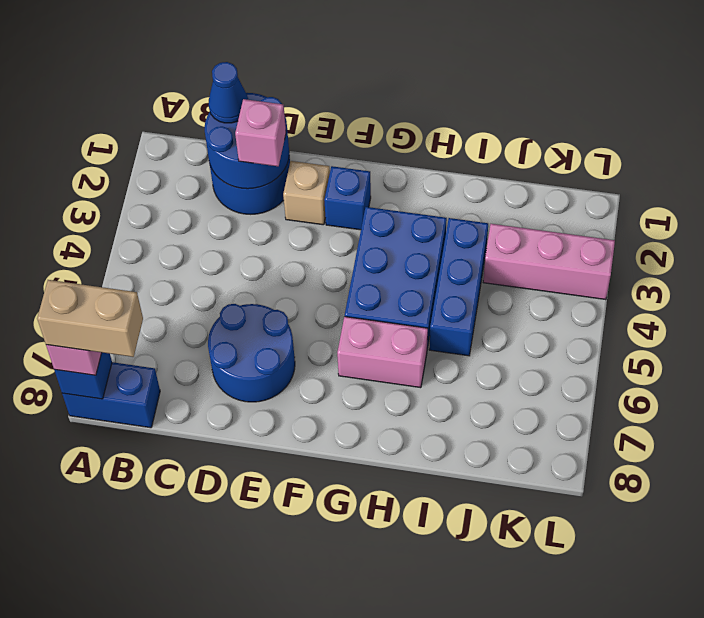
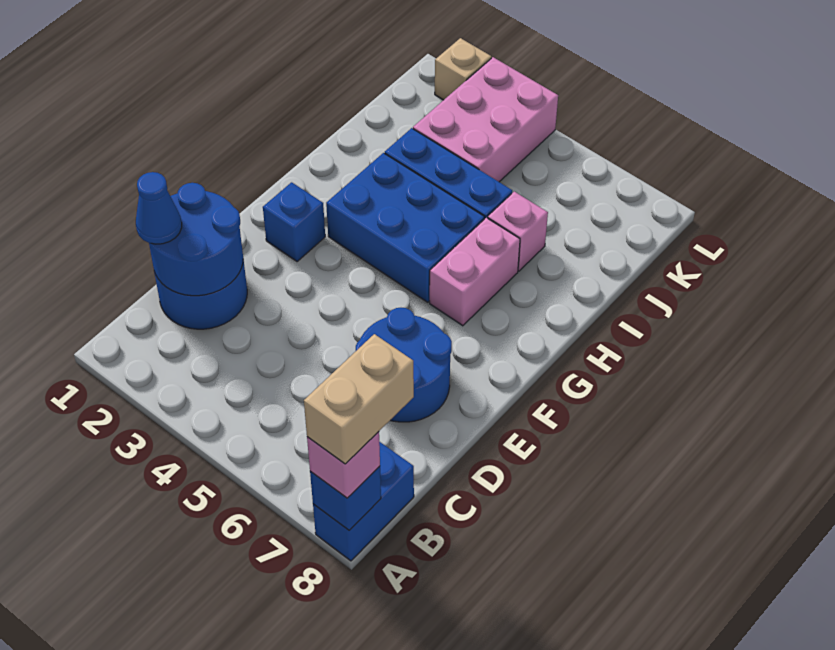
pink 1x1 brick [235,99,286,166] -> pink 1x1 brick moved to [488,192,548,271]
tan 1x1 brick [283,161,330,225] -> tan 1x1 brick moved to [435,38,491,100]
pink 1x3 brick [483,224,615,300] -> pink 2x3 brick [413,57,558,182]

